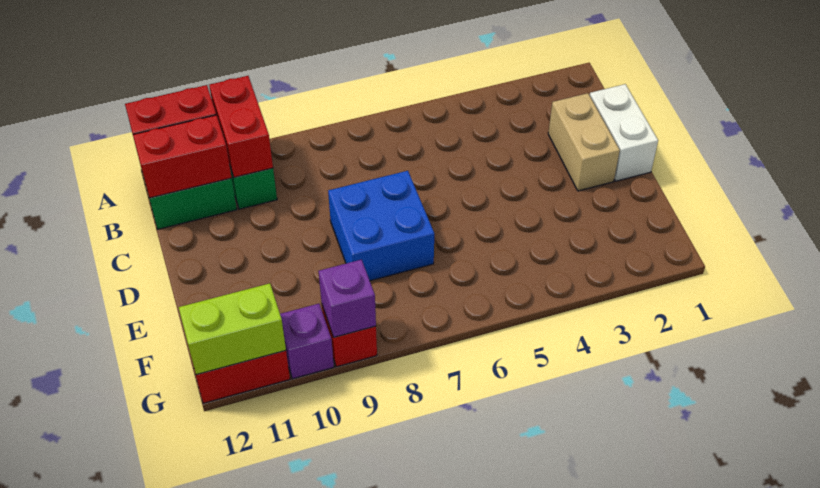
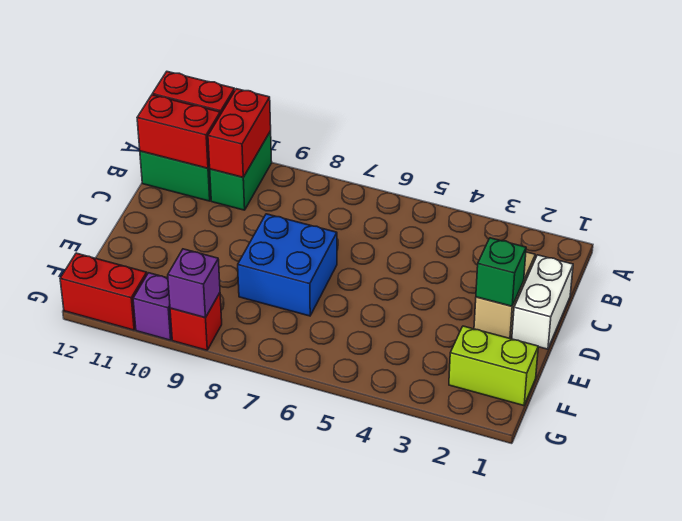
none -> green 1x1 brick [476,238,526,306]
lime 1x2 brick [179,283,286,375] -> lime 1x2 brick moved to [449,326,538,406]

